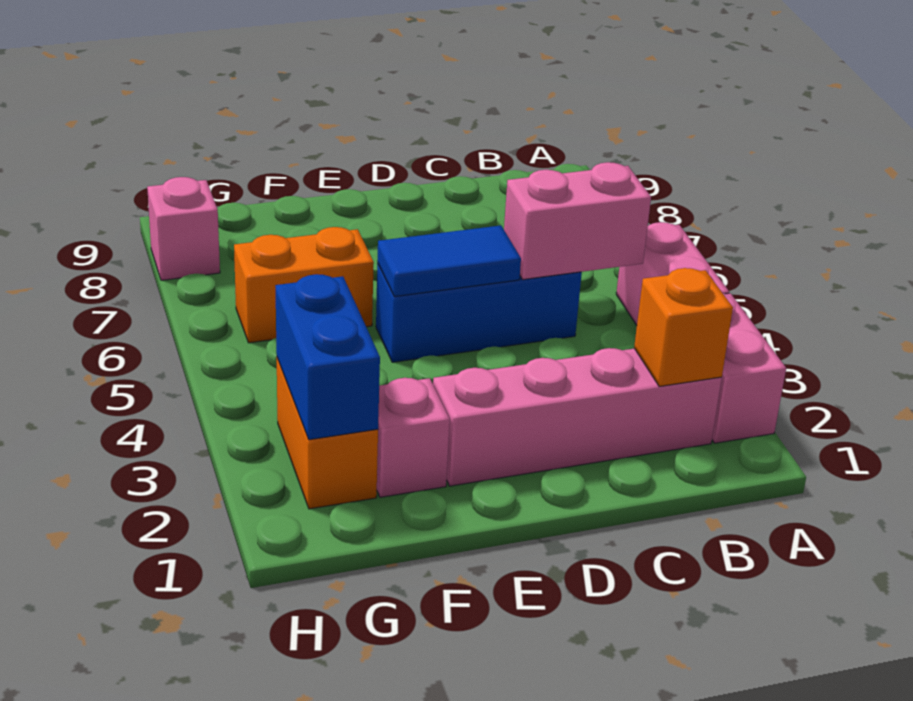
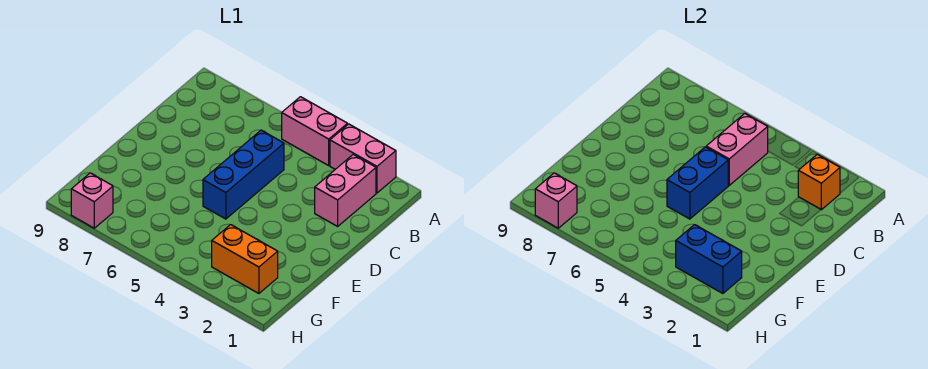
pink 1x4 brick [433,348,722,486] -> pink 1x2 brick [315,155,376,226]
blue 1x2 tile [377,225,521,297] -> blue 1x2 brick [667,147,729,219]
pink 1x1 brick [377,378,450,497] -> pink 1x1 brick moved to [535,173,577,228]
orange 1x2 brick [234,227,374,343] -> none

